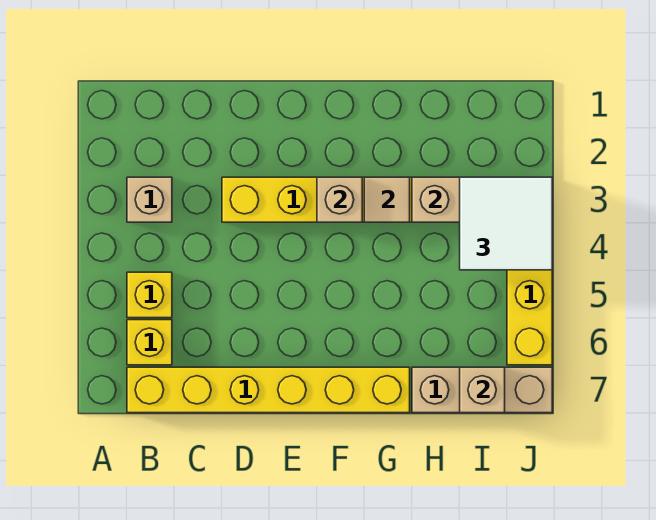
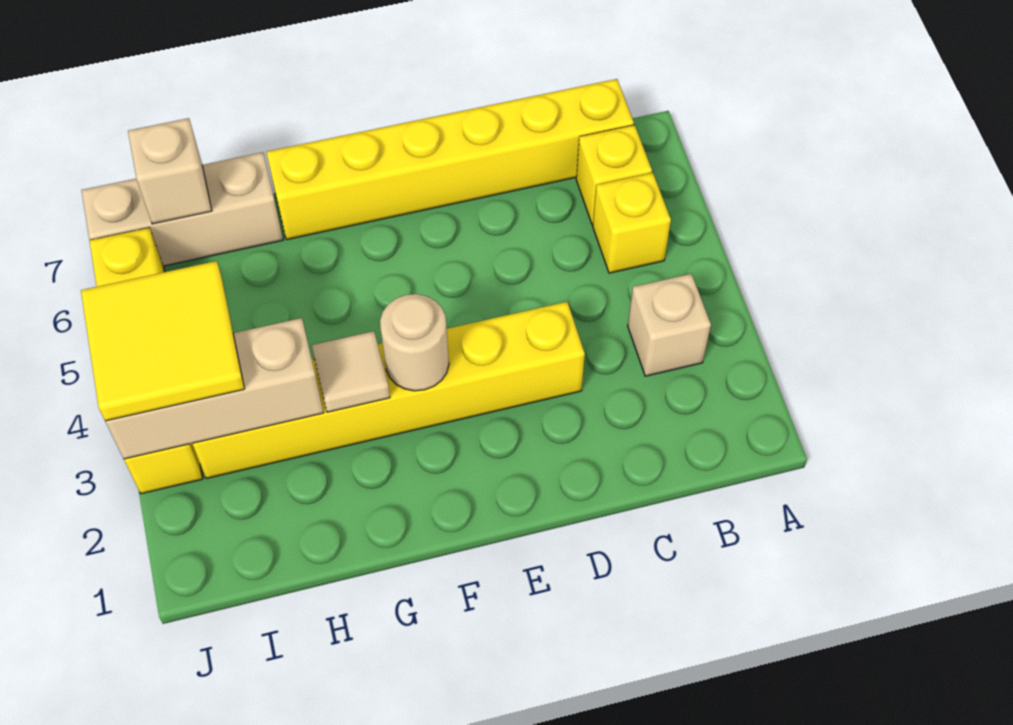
tan 1x1 brick [317,177,362,222] -> tan 1x1 round brick [380,294,449,391]
white 2x2 tile [460,177,552,270] -> yellow 2x2 tile [81,261,244,421]

